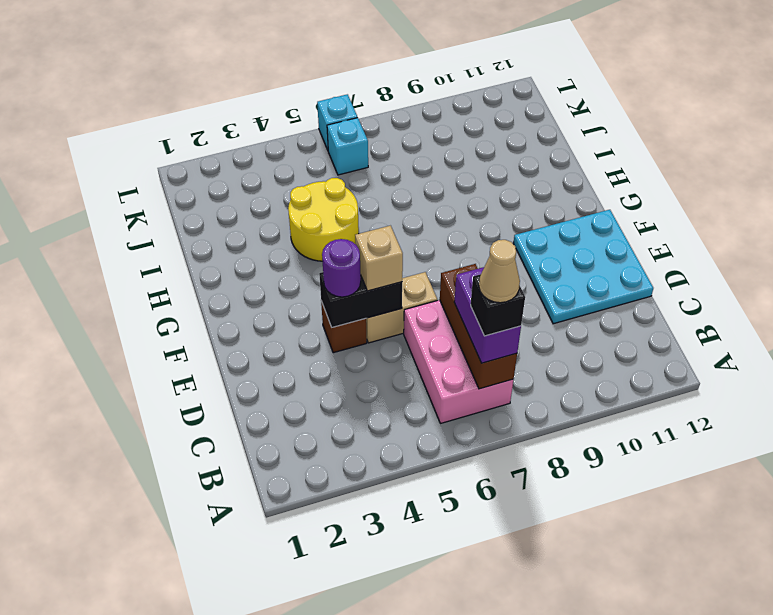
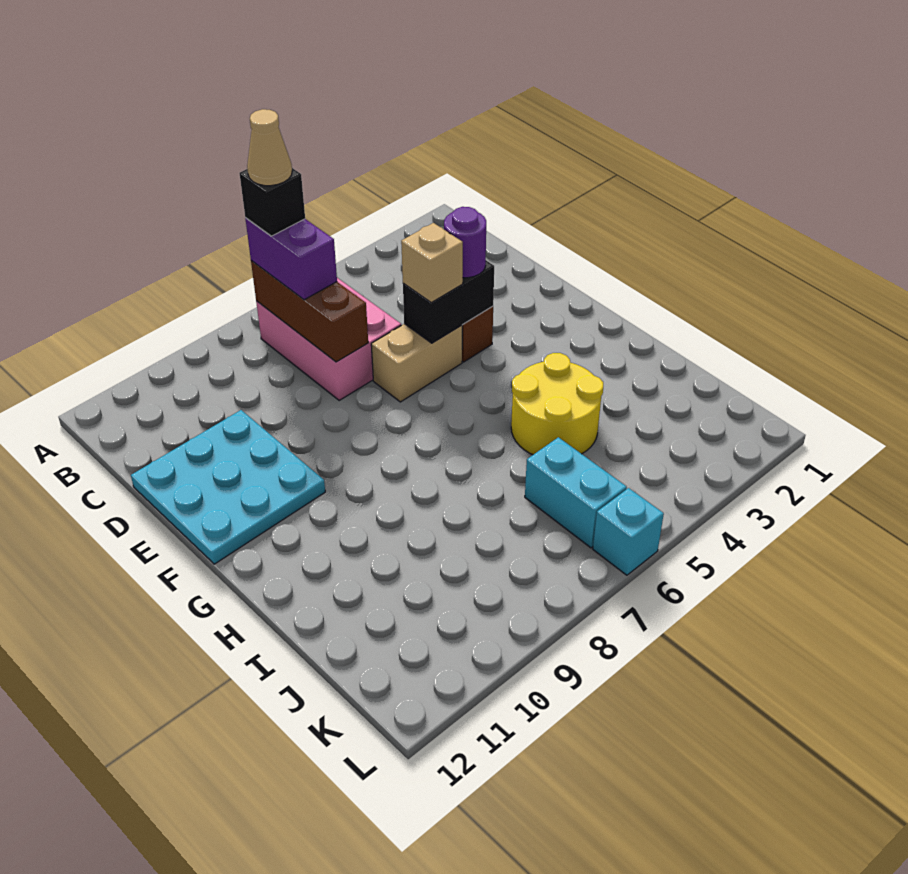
cyan 1x1 brick [327,118,368,175] -> cyan 1x2 brick [525,437,627,548]

